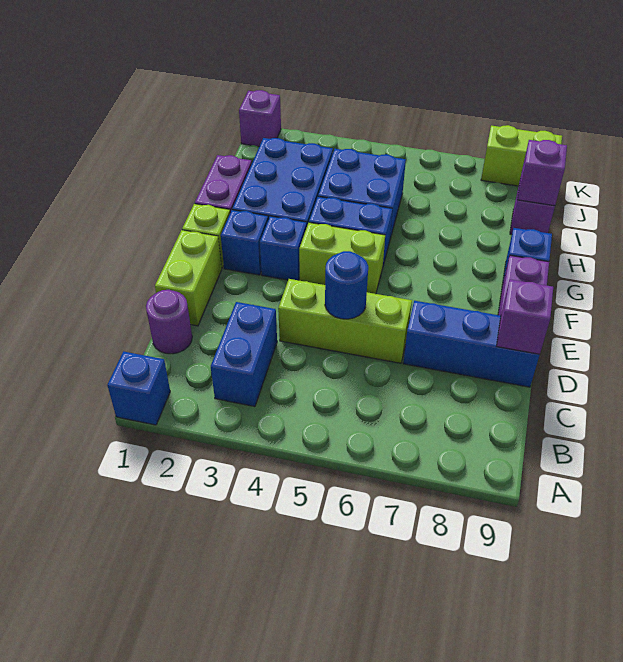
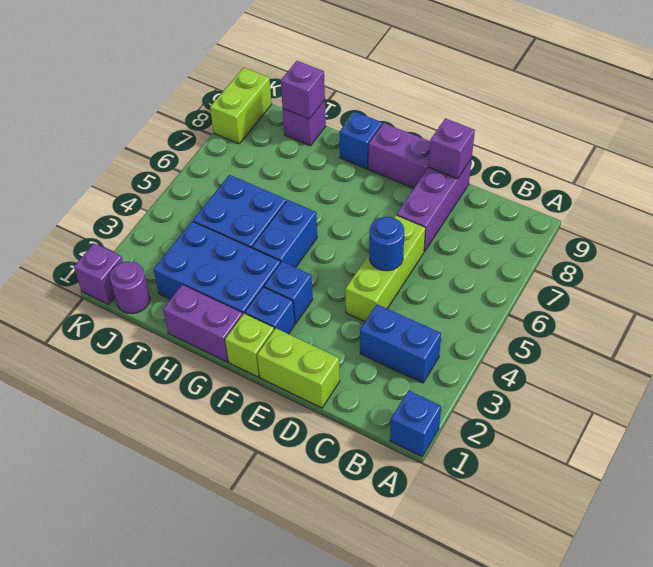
purple 1x1 round brick [146,290,192,354] -> purple 1x1 round brick moved to [110,262,150,314]
blue 1x3 brick [403,301,539,387] -> purple 1x3 brick [397,158,472,252]
lime 1x2 brick [299,223,385,294] -> none

